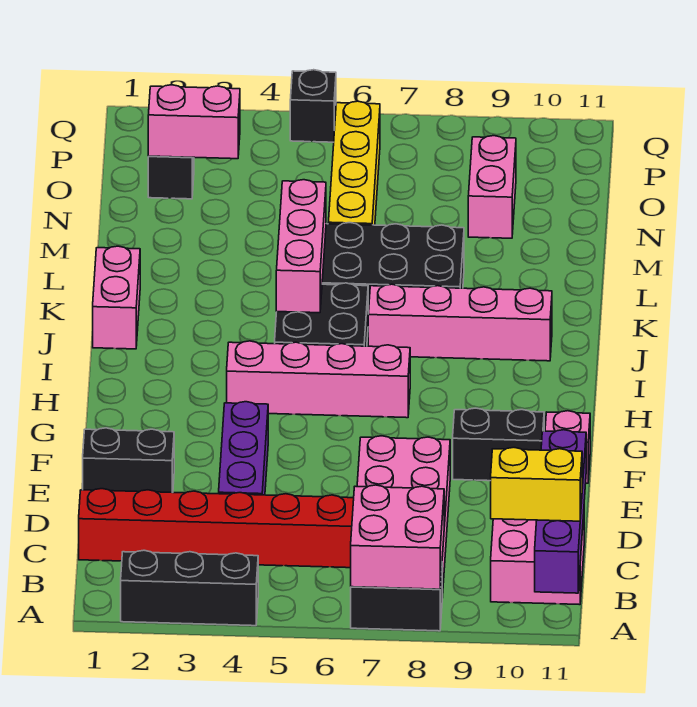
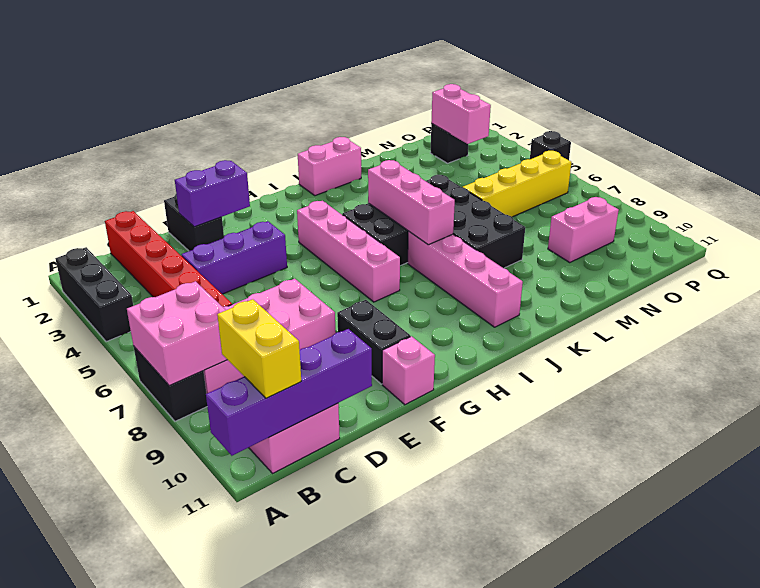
none -> purple 1x2 brick [175,160,250,227]
pink 1x3 brick [276,180,326,313] -> pink 1x3 brick turned to [368,160,455,245]

